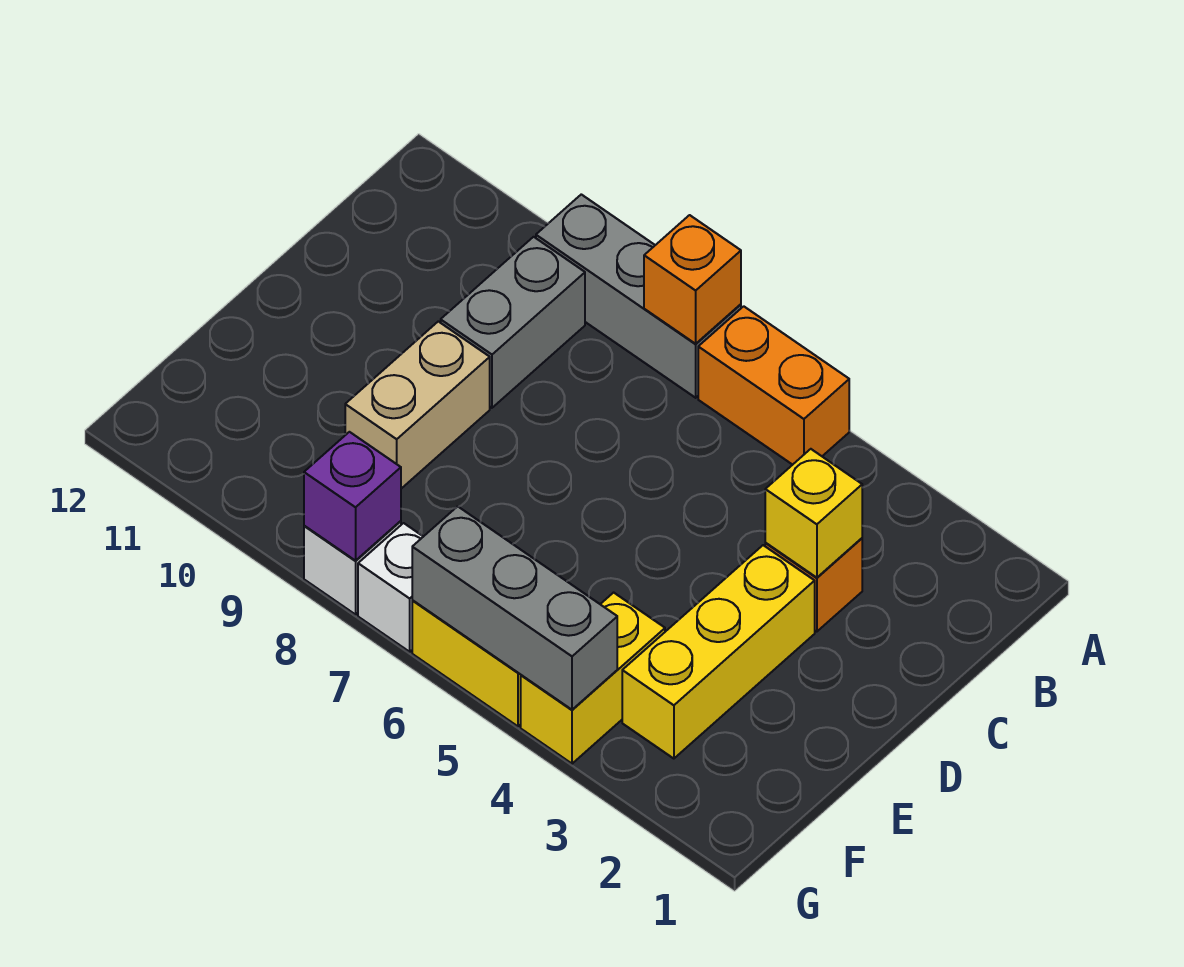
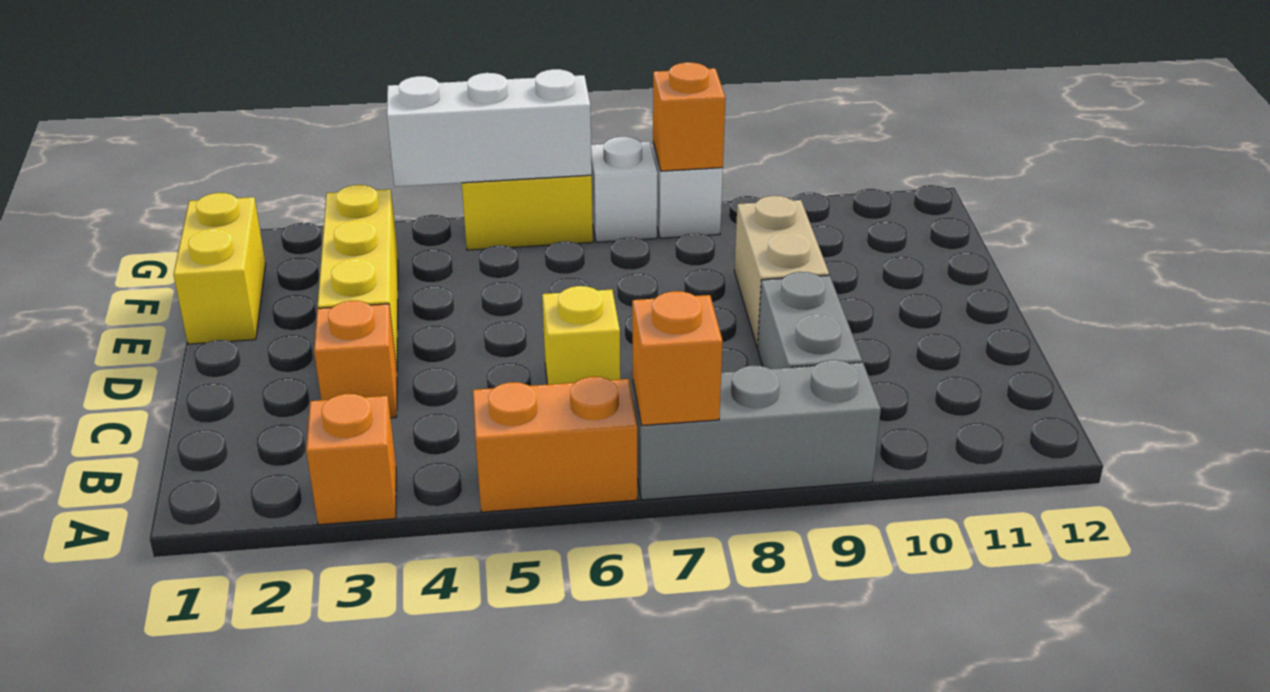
none -> orange 1x1 brick [306,394,396,525]
yellow 1x1 brick [765,449,862,578] -> yellow 1x1 brick moved to [542,286,620,385]
yellow 1x2 brick [521,593,665,764] -> yellow 1x2 brick moved to [173,193,266,344]
grey 1x3 brick [412,506,617,710] -> white 1x3 brick [387,69,592,187]
purple 1x1 brick [304,432,401,561] -> orange 1x1 brick [653,62,726,171]

